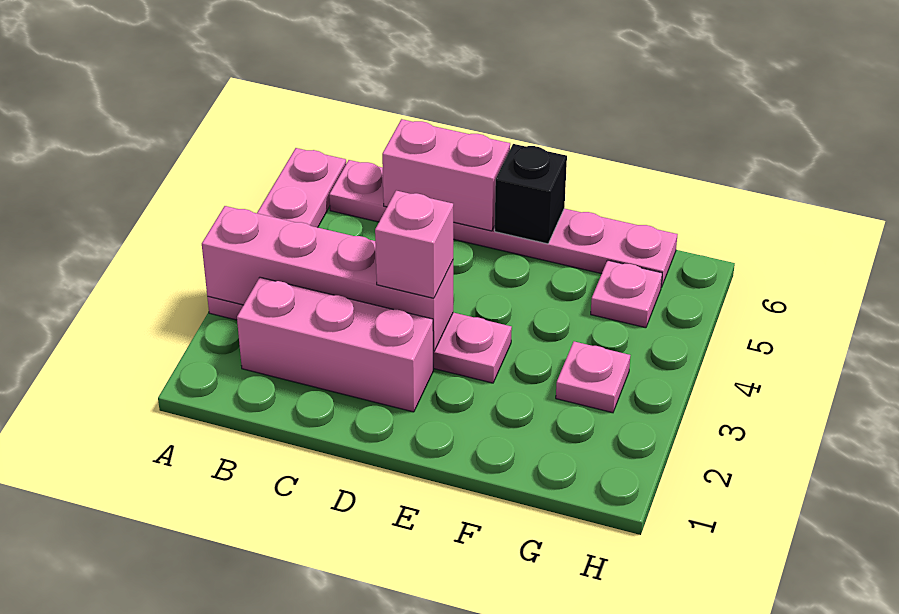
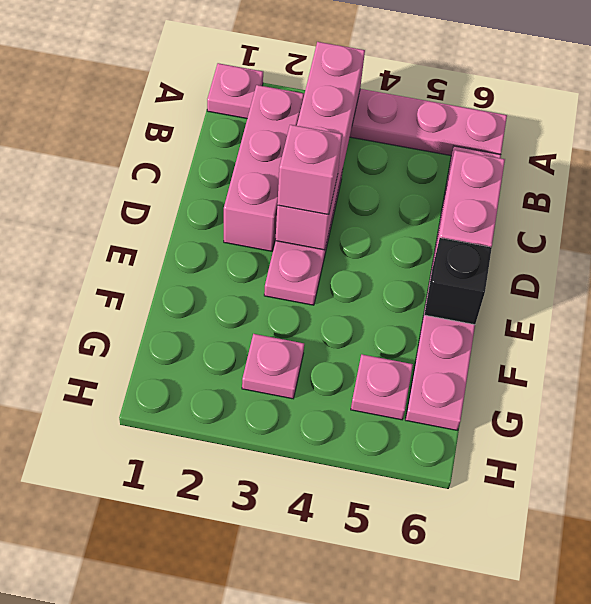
none -> pink 1x1 plate [207,63,263,118]

